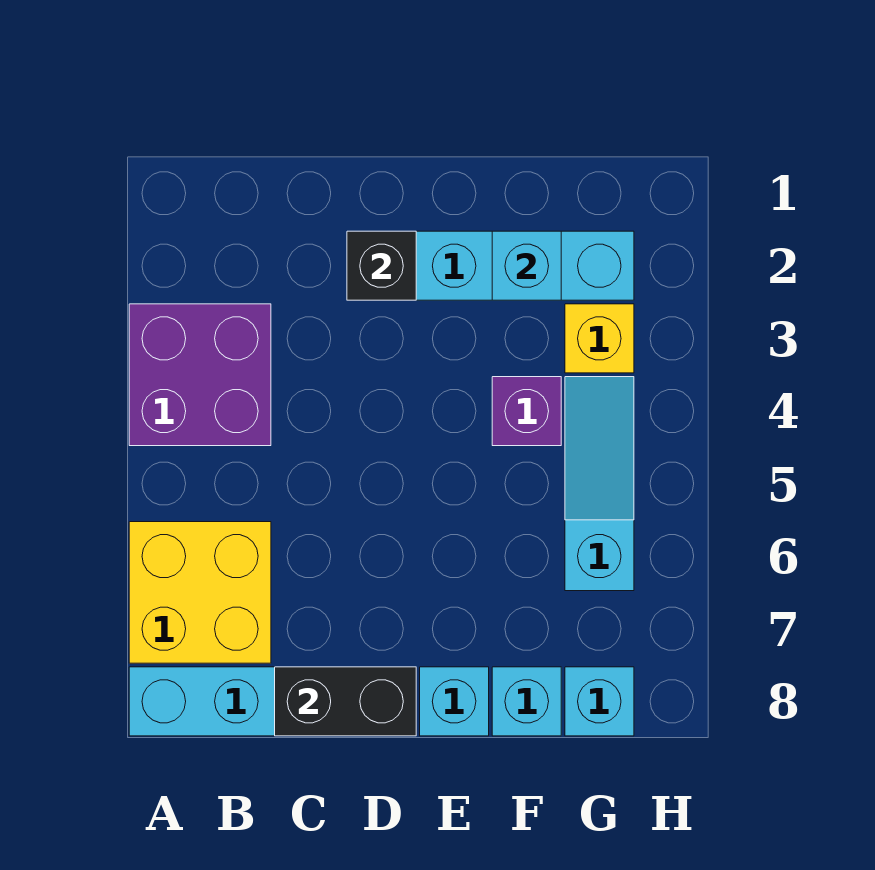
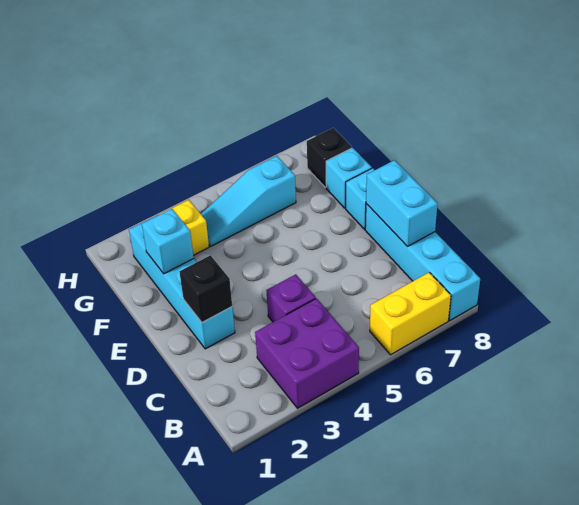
yellow 2x2 brick [129,522,271,663] -> yellow 1x2 brick [370,272,451,355]
black 1x2 brick [275,667,416,736] -> cyan 1x2 brick [366,160,438,246]
purple 1x1 brick [492,377,561,446] -> purple 1x1 brick moved to [266,274,316,322]
cyan 1x1 brick [565,667,634,736] -> black 1x1 brick [307,128,352,187]

